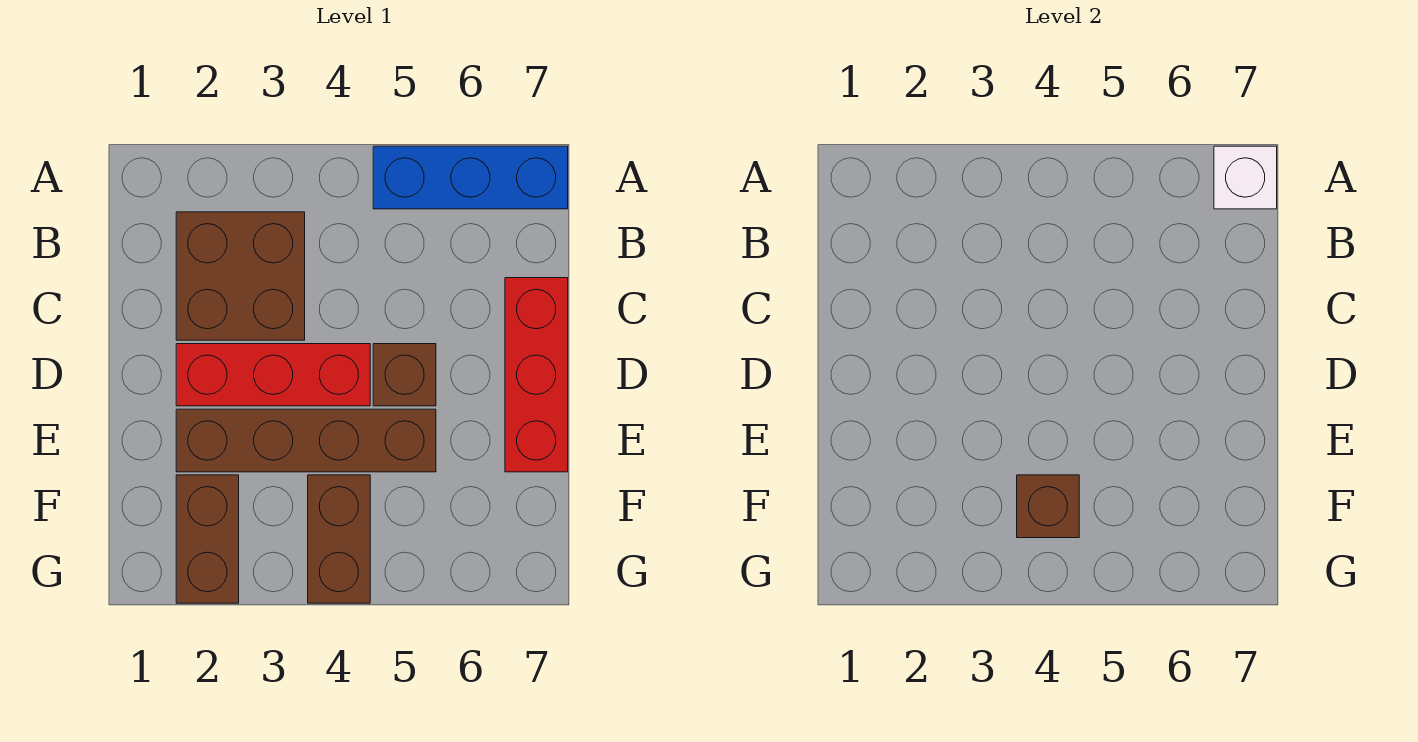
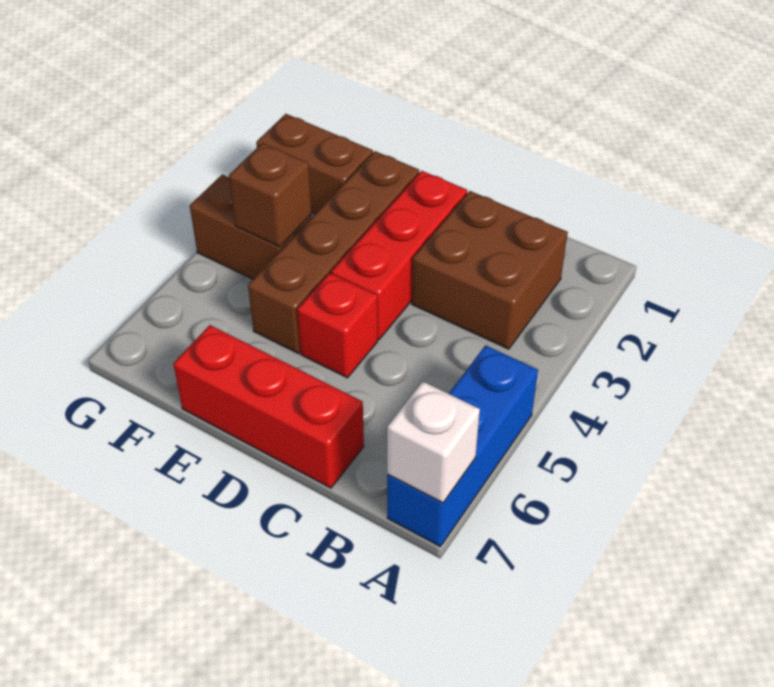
brown 1x1 brick [373,344,436,406] -> red 1x1 brick [297,273,378,378]

